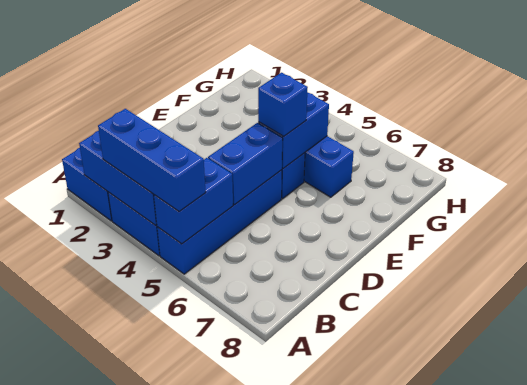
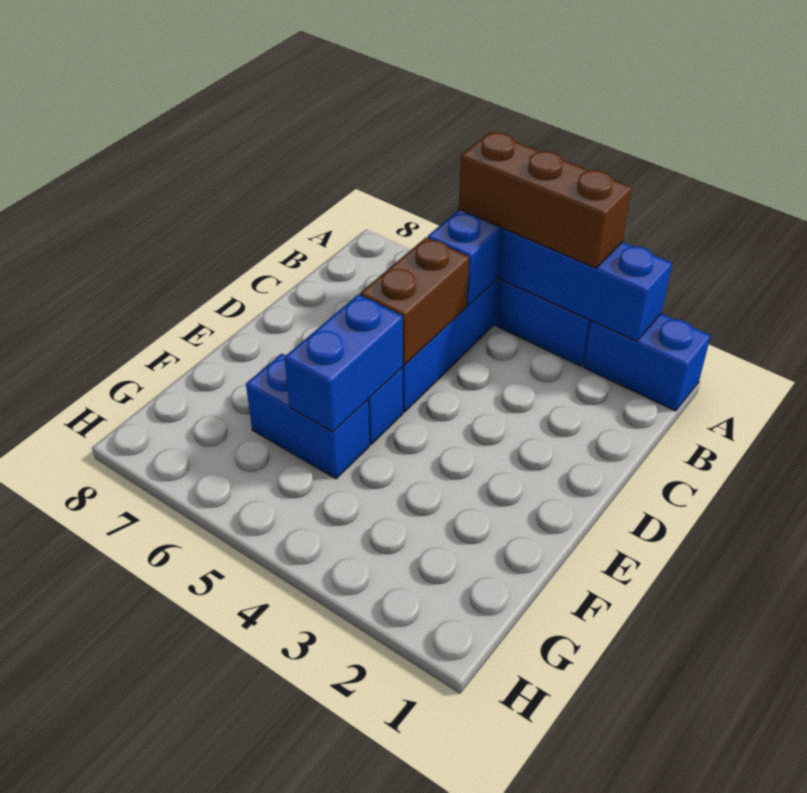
blue 1x3 brick [98,109,206,212] -> brown 1x3 brick [459,132,632,268]
blue 1x2 brick [208,123,283,205] -> brown 1x2 brick [360,237,469,365]
blue 1x1 brick [258,73,308,136] -> none

